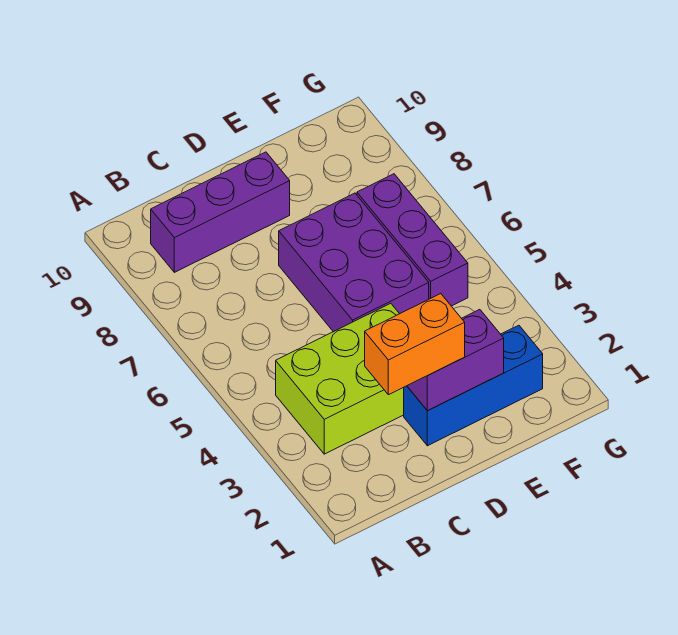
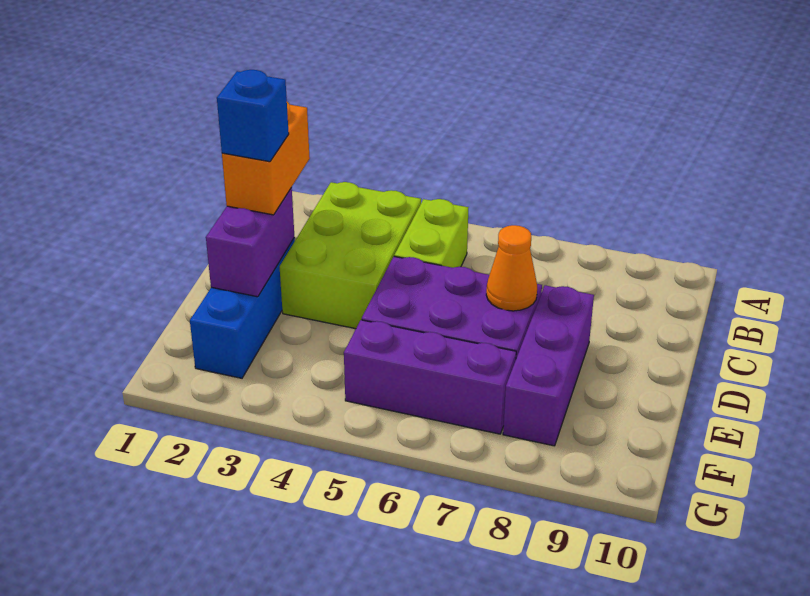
none -> lime 1x2 brick [394,199,469,268]
purple 1x3 brick [151,152,290,272] -> purple 1x3 brick moved to [503,285,594,446]
none -> blue 1x1 brick [217,70,289,162]
none -> orange 1x1 cone [486,225,537,311]

